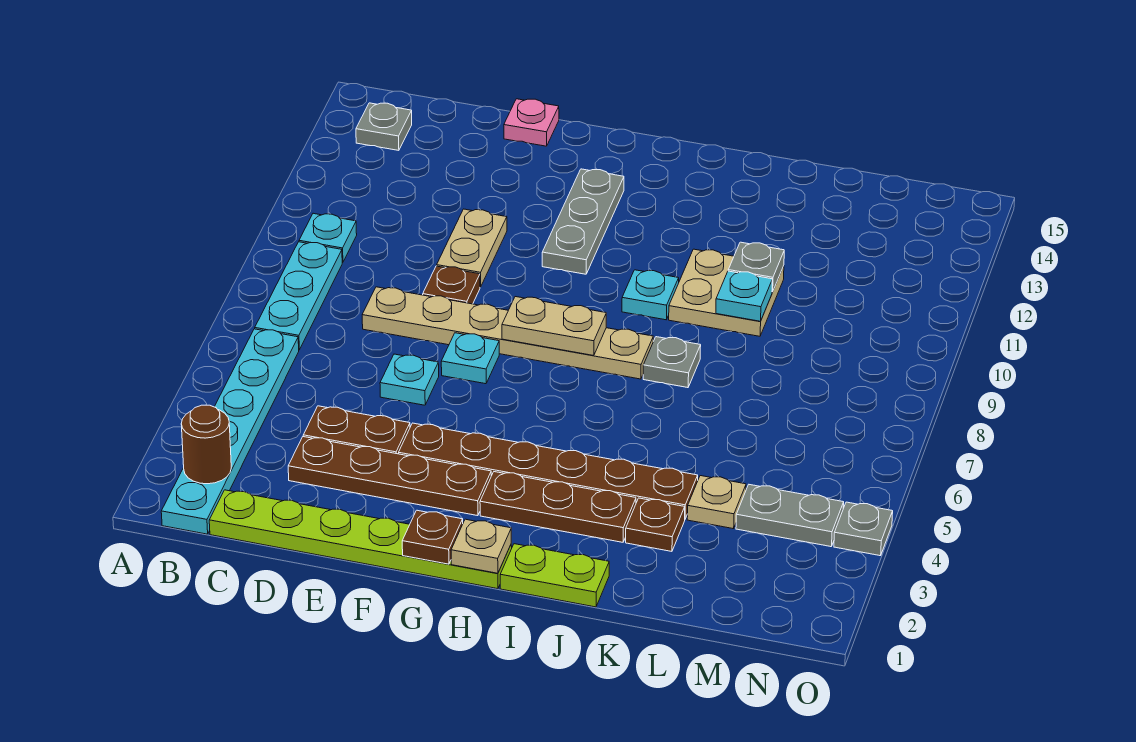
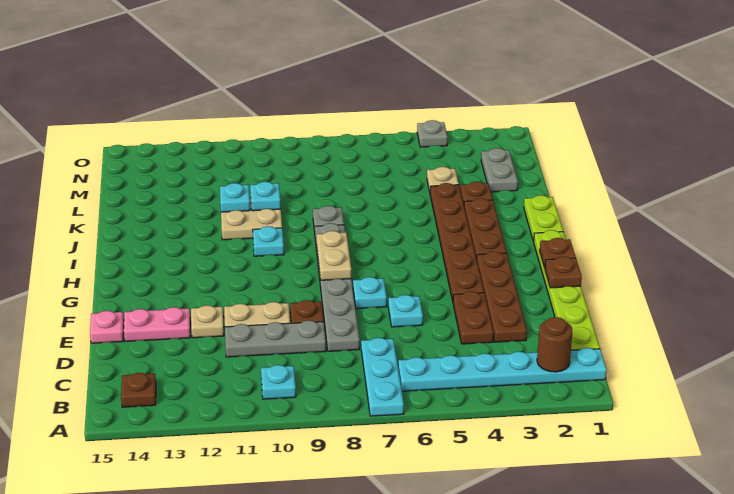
cyan 1x3 plate [255,242,342,350] -> cyan 1x3 plate turned to [361,338,404,416]
grey 1x1 plate [356,103,412,150] -> brown 1x1 plate [121,373,156,407]
tan 1x6 plate [362,287,653,379] -> grey 1x6 plate [315,223,360,351]
none -> pink 1x2 plate [124,307,190,341]
none -> brown 1x1 plate [545,257,582,288]
grey 1x3 plate [542,169,624,274] -> grey 1x3 plate moved to [225,320,326,357]
tan 1x1 plate [451,519,511,573] -> tan 1x1 plate moved to [191,305,224,338]
grey 1x1 plate [728,242,784,292] -> cyan 1x1 plate [220,183,250,212]
grey 1x2 plate [736,485,844,547] -> grey 1x2 plate moved to [481,148,518,192]

